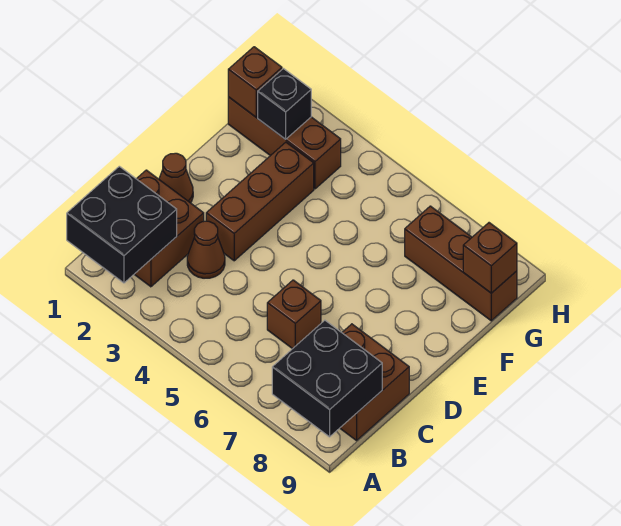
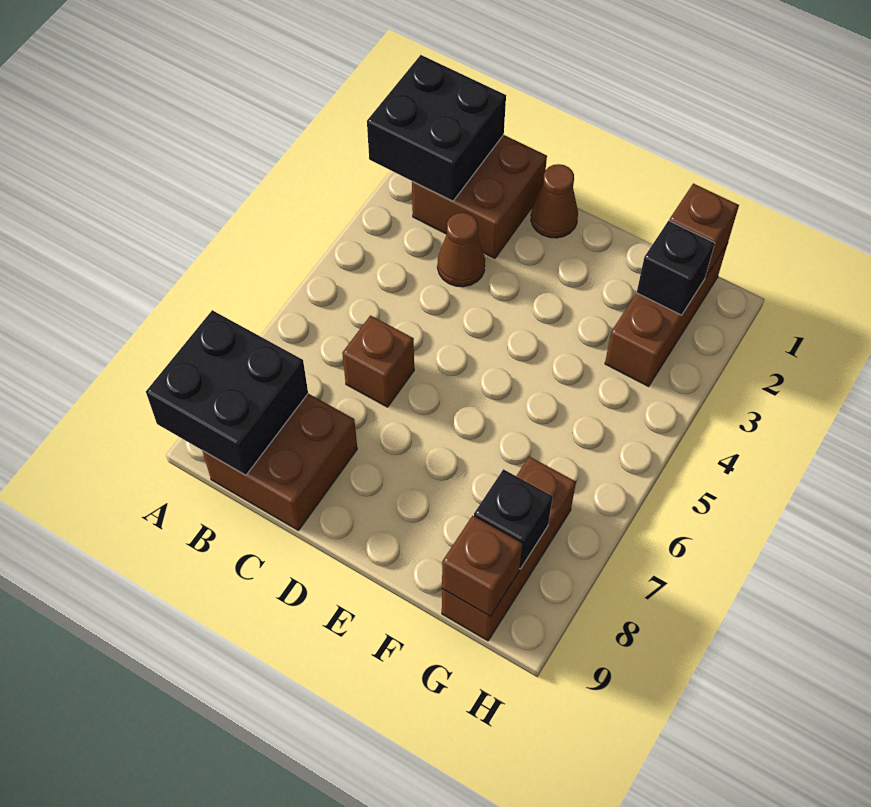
brown 1x3 brick [206,142,314,261] -> none
none -> black 1x1 brick [474,469,553,569]

